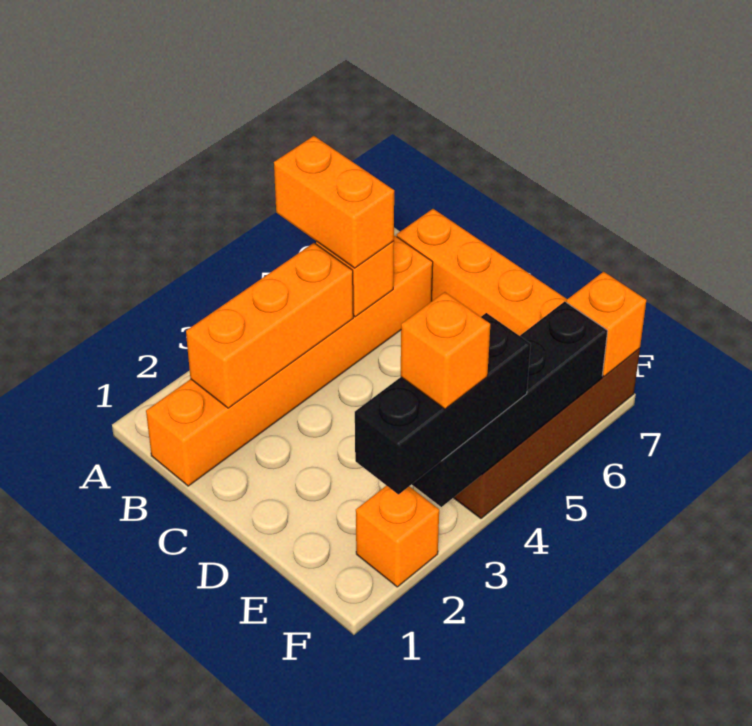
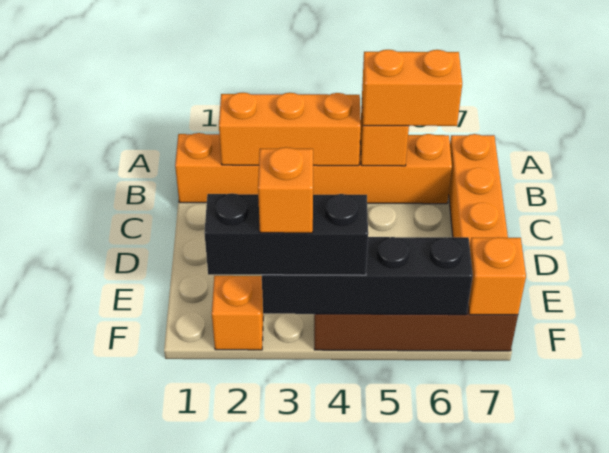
orange 1x2 brick [274,136,394,268] -> orange 1x2 brick turned to [362,50,462,126]

